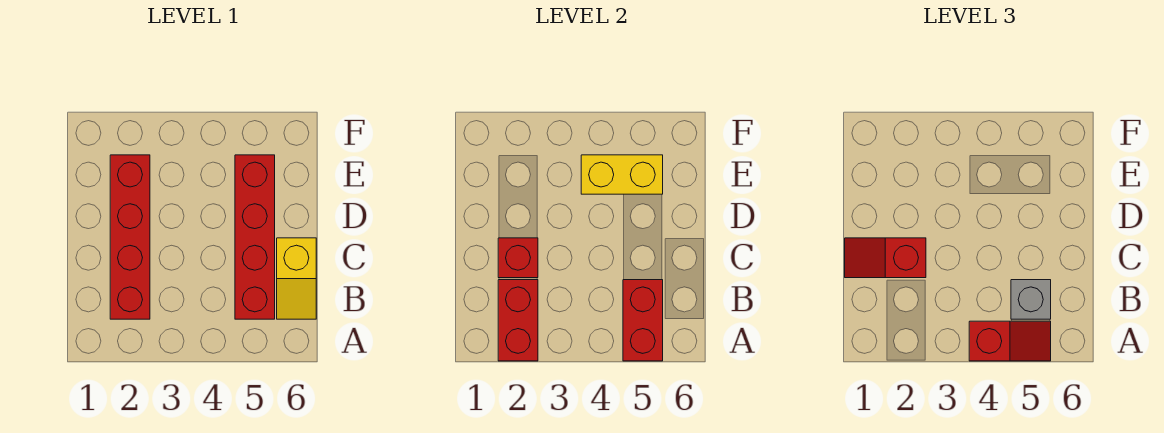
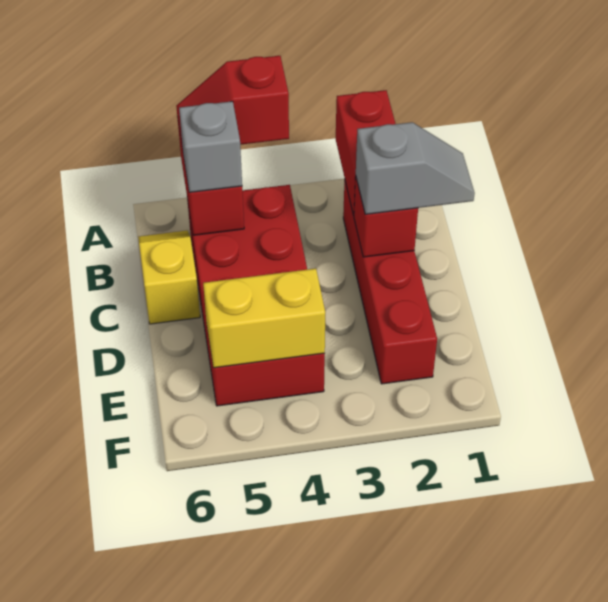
red 1x4 brick [235,155,275,319] -> red 2x4 brick [187,185,325,406]
red 1x2 slope [845,238,926,278] -> grey 1x2 slope [356,122,475,214]

